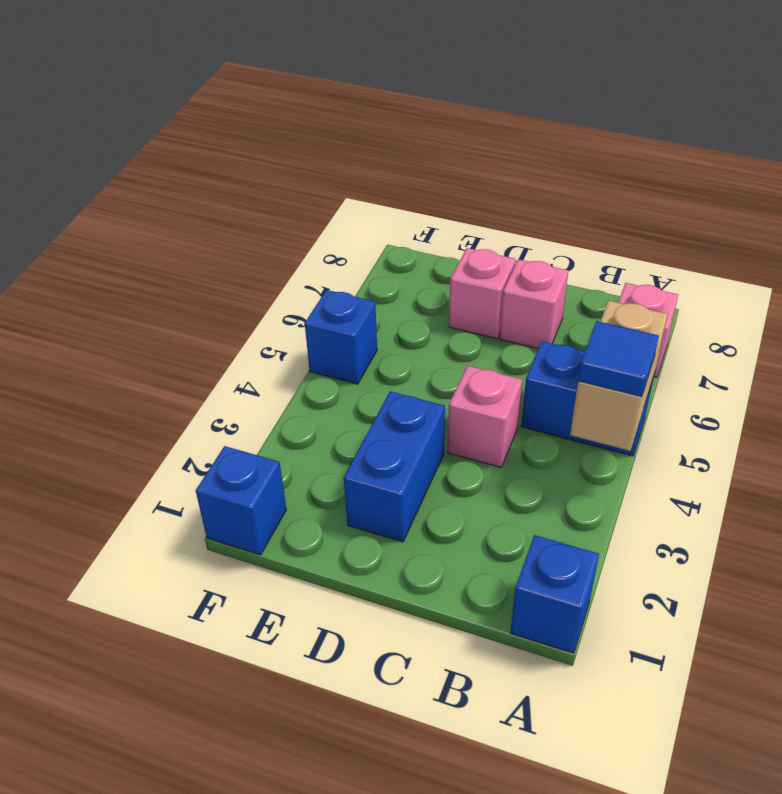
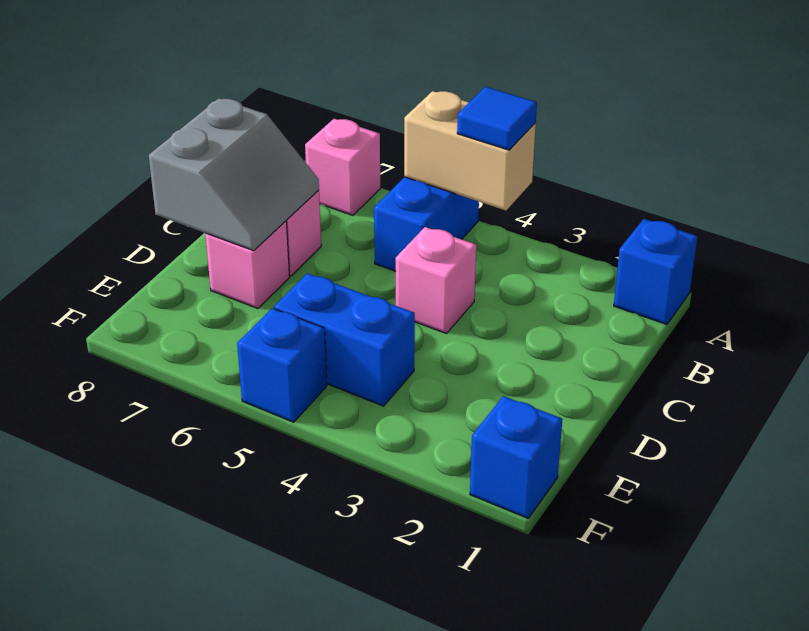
none -> grey 2x2 slope [149,98,319,251]
blue 1x2 brick [344,391,445,542] -> blue 1x2 brick moved to [274,273,415,406]

